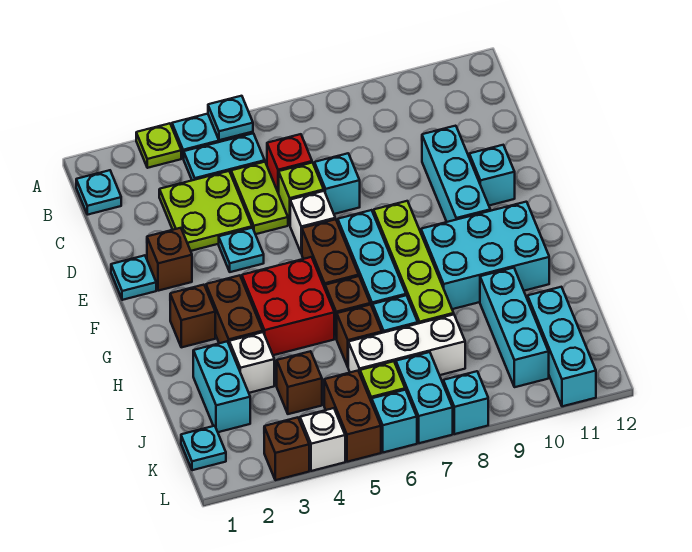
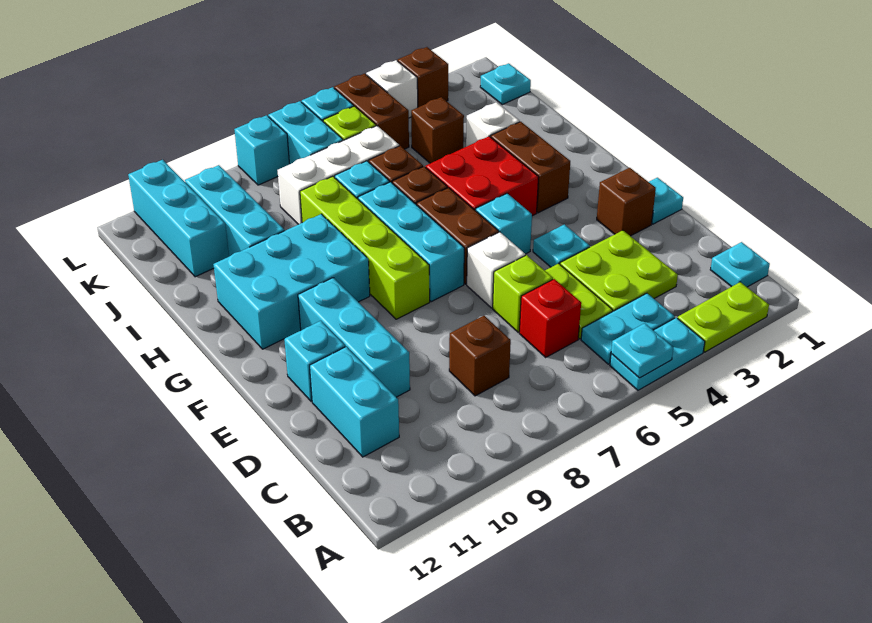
lime 1x1 plate [136,123,181,168] -> lime 1x2 plate [678,282,769,352]
cyan 1x1 brick [314,153,360,214] -> cyan 1x1 brick moved to [475,193,532,254]
brown 1x1 brick [170,285,215,347] -> brown 1x1 brick moved to [449,316,511,396]
cyan 1x2 brick [193,342,250,432] -> cyan 1x2 brick moved to [310,347,399,457]

